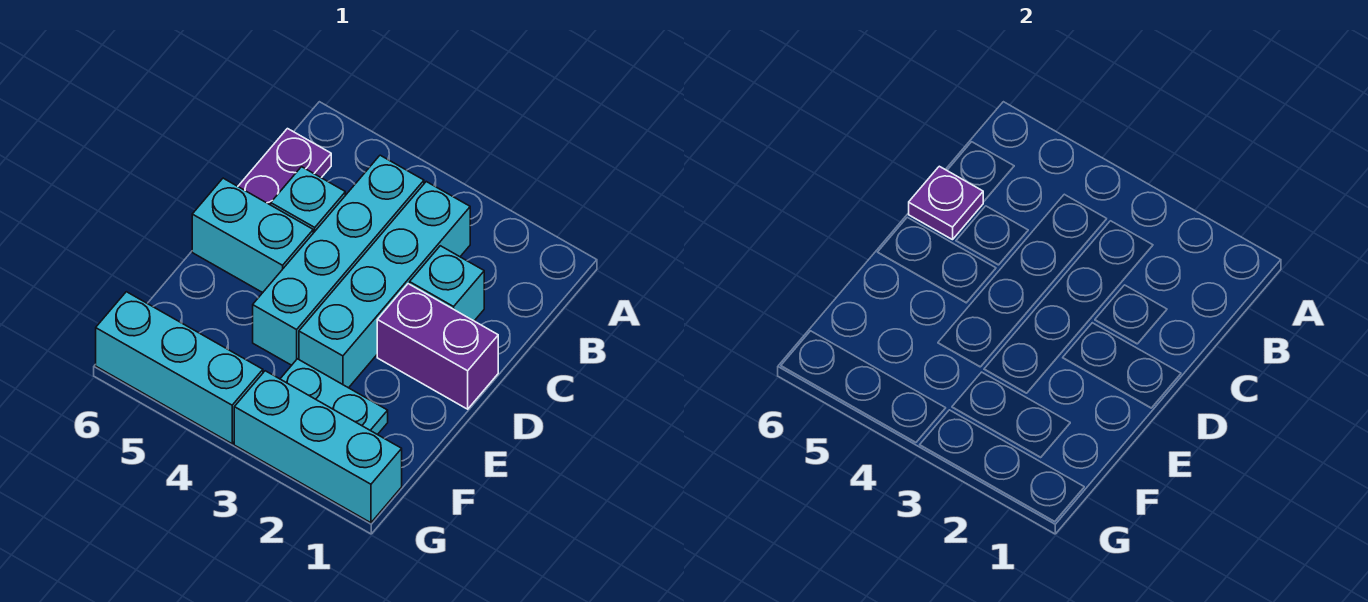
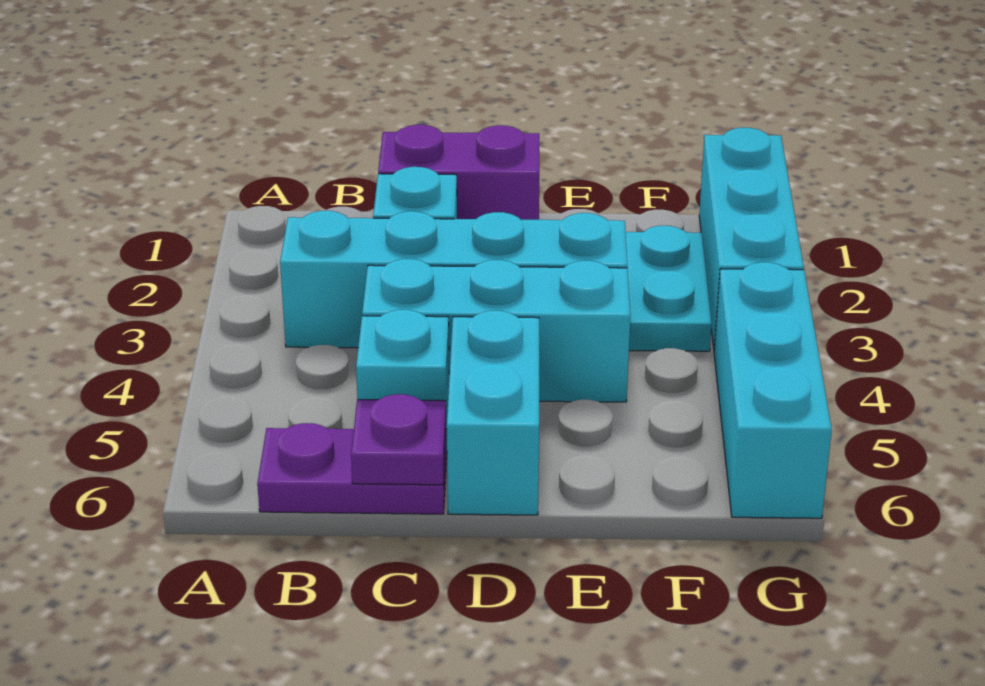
cyan 1x4 brick [253,155,424,365] -> cyan 1x3 brick [362,259,630,402]
purple 1x2 brick [377,284,498,409] -> purple 1x2 brick turned to [378,125,539,220]

